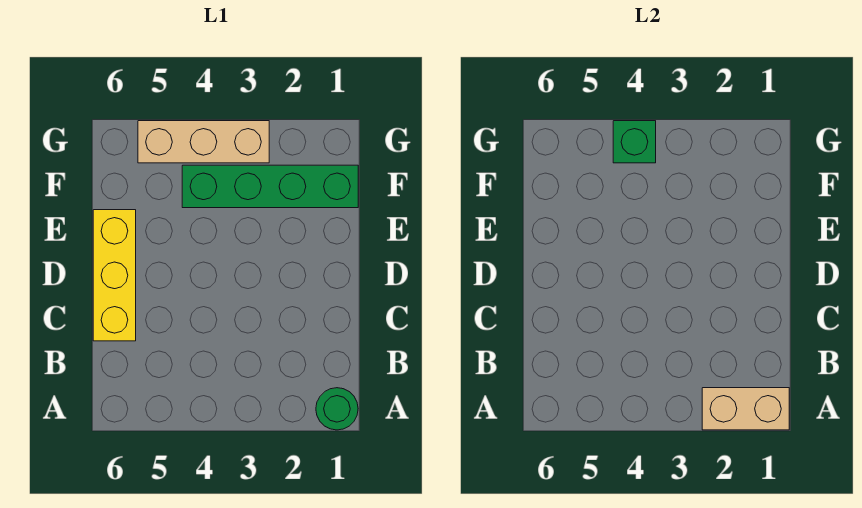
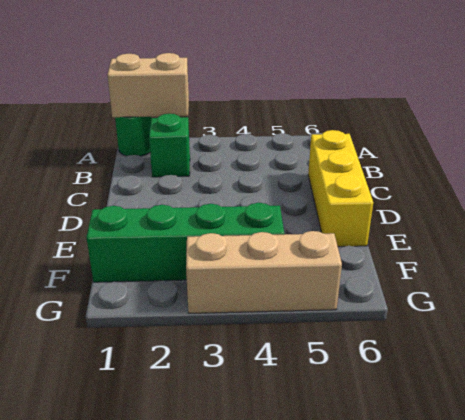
green 1x1 brick [613,121,656,163] -> green 1x1 brick moved to [149,114,190,177]

